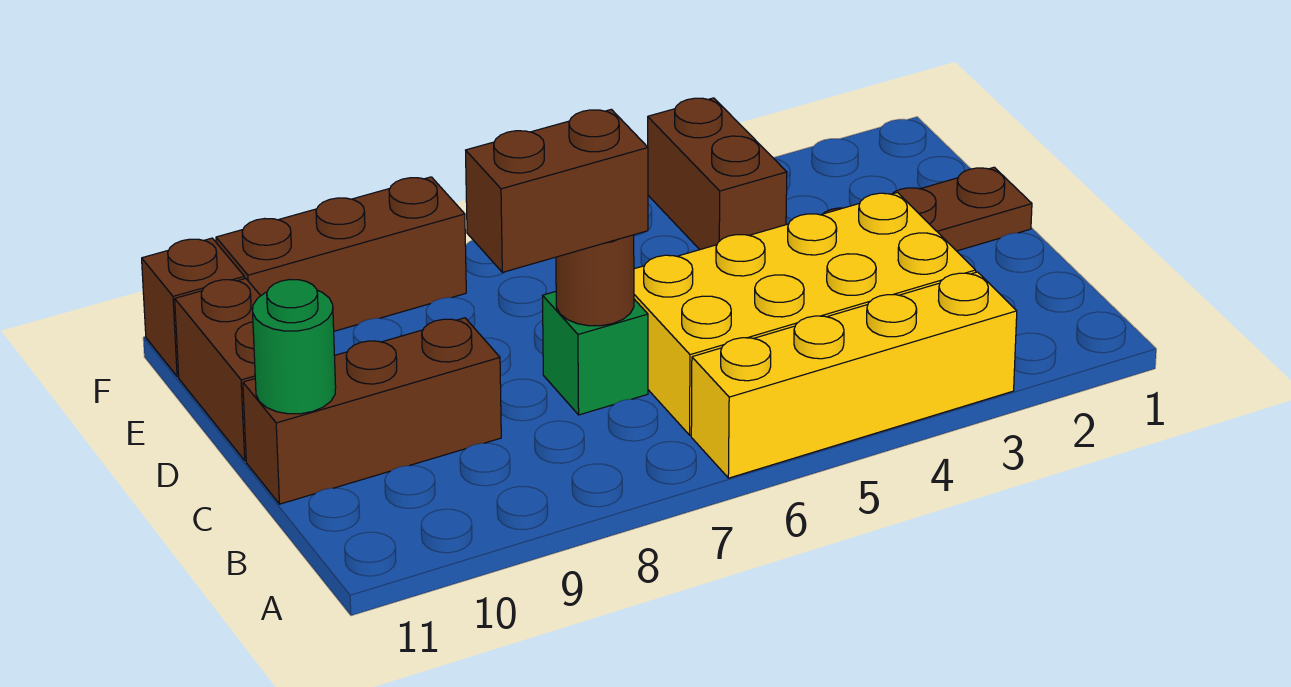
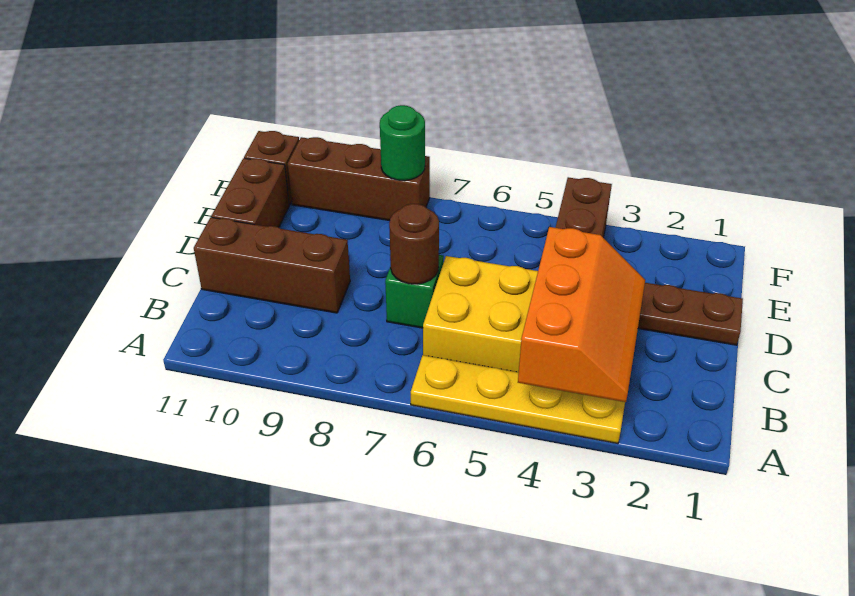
yellow 1x4 brick [691,272,1017,478] -> yellow 1x4 plate [411,355,625,444]
none -> orange 2x3 slope [518,227,645,402]
brown 1x2 brick [466,109,648,272] -> none
green 1x1 round brick [253,280,336,414] -> green 1x1 round brick moved to [380,105,425,180]

